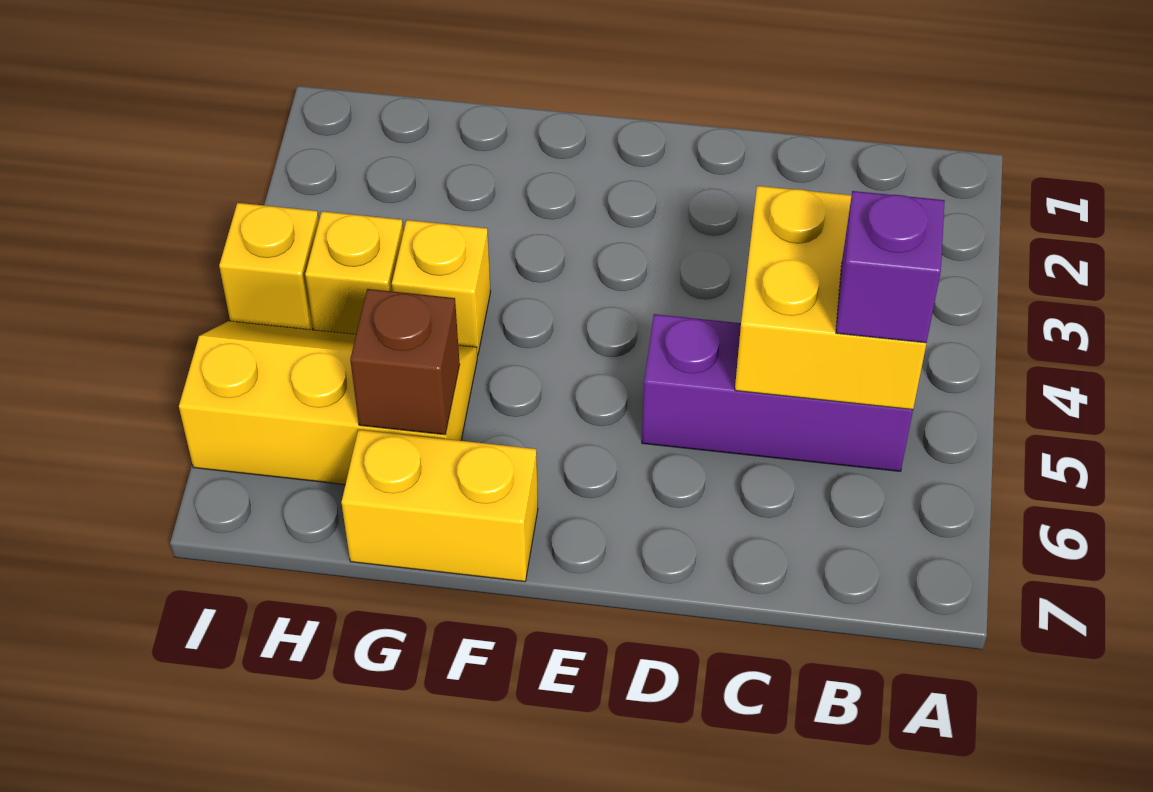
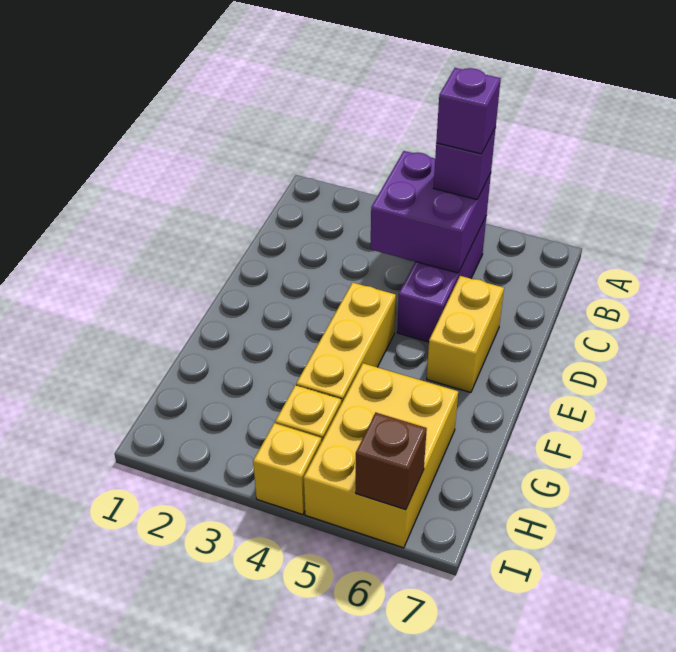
yellow 2x2 brick [735,186,926,410] -> purple 2x2 brick [371,151,491,273]
none -> purple 1x1 brick [436,68,501,154]
yellow 1x2 brick [341,430,538,582] -> yellow 1x2 brick moved to [427,276,504,392]
yellow 1x1 brick [392,220,491,355] -> yellow 1x3 brick [296,283,396,404]
yellow 2x3 slope [179,321,477,484] -> yellow 2x3 brick [304,363,458,548]
brown 1x1 brick [350,289,460,435] -> brown 1x1 brick moved to [356,413,427,510]

